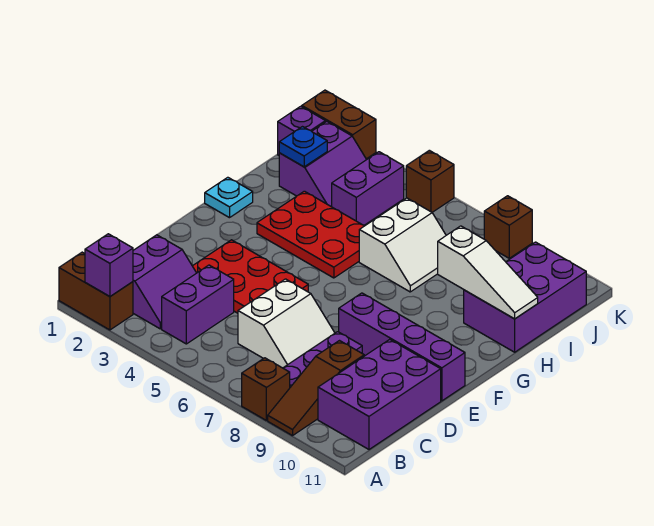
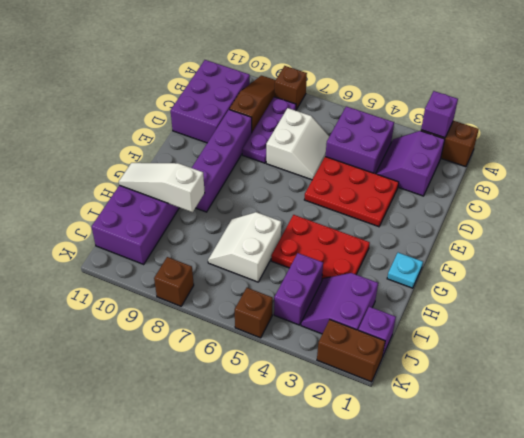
purple 1x2 brick [162,265,234,344] -> purple 2x2 brick [325,106,394,174]
white 2x2 slope [238,279,335,368] -> white 2x2 slope turned to [266,108,330,180]
purple 1x4 brick [339,293,465,401] -> purple 1x4 brick turned to [192,110,252,212]
blue 1x1 plate [279,127,327,167] -> none

